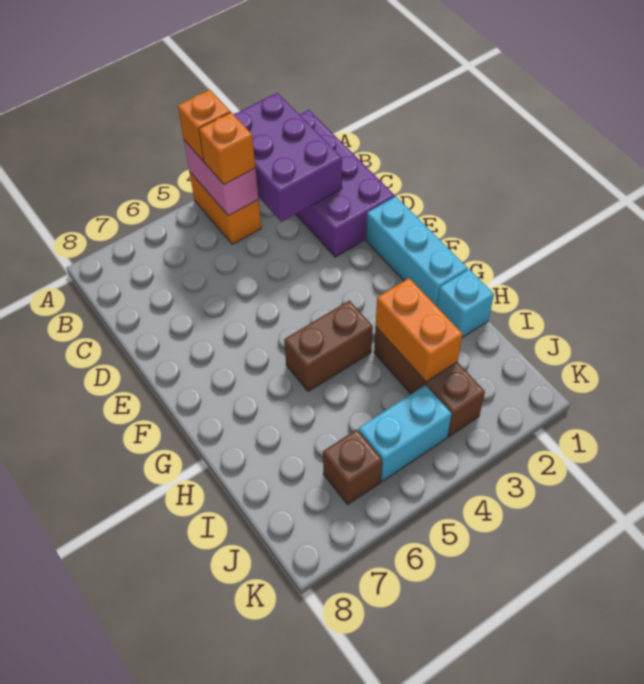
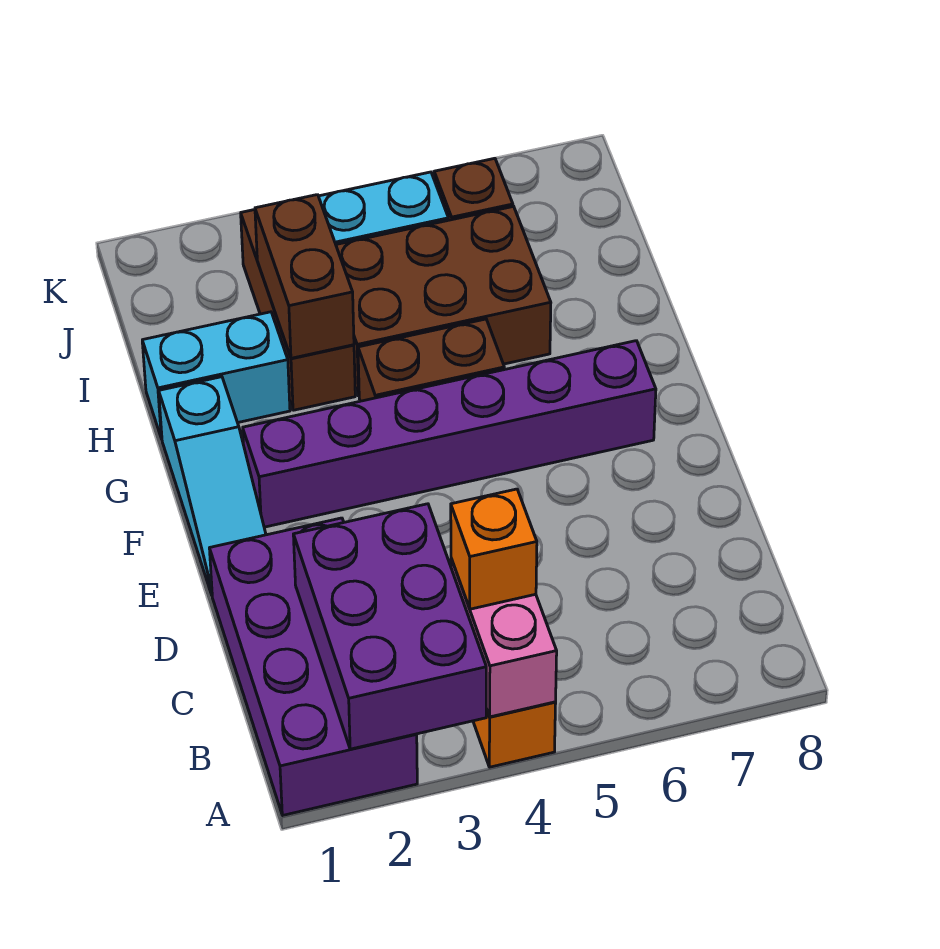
orange 1x1 brick [178,90,230,161] -> none
cyan 1x3 brick [366,196,468,306] -> cyan 1x3 slope [159,377,266,595]
none -> purple 1x6 brick [243,341,656,527]
cyan 1x1 brick [437,269,494,338] -> cyan 1x2 brick [142,312,290,439]
orange 1x2 brick [376,278,463,382] -> brown 1x2 brick [255,195,354,358]
none -> brown 2x3 brick [336,206,551,396]

